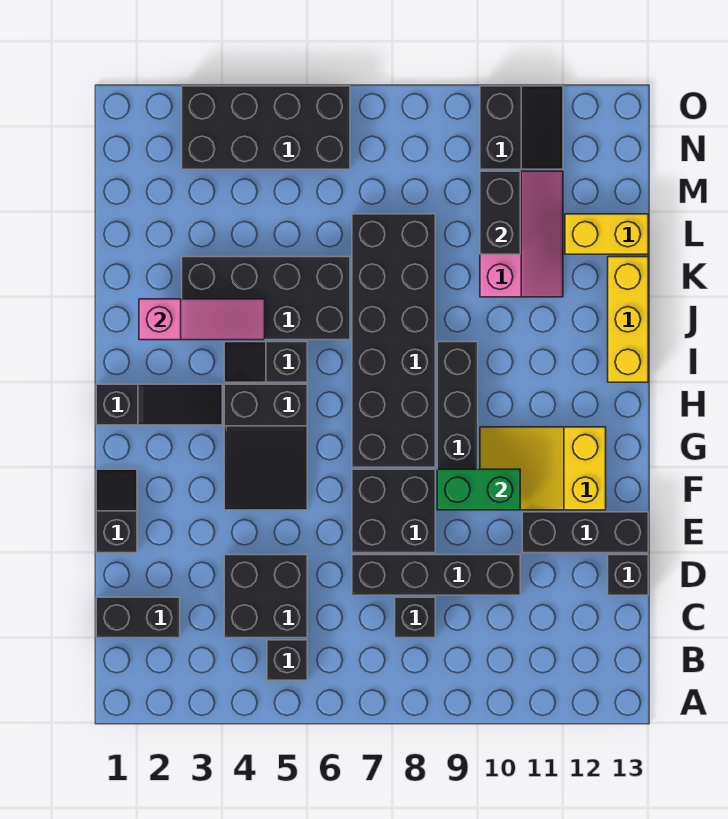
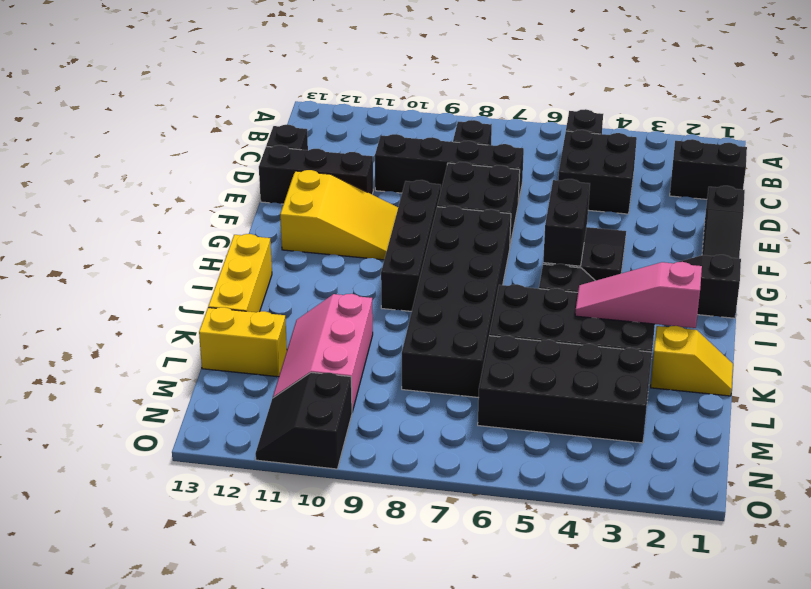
green 1x2 brick [437,469,520,510] -> none
none -> yellow 1x2 slope [651,326,733,396]
black 1x2 brick [480,171,520,254] -> black 1x2 brick moved to [543,179,590,266]
black 2x4 brick [182,86,350,169] -> black 2x4 brick moved to [478,336,652,443]

